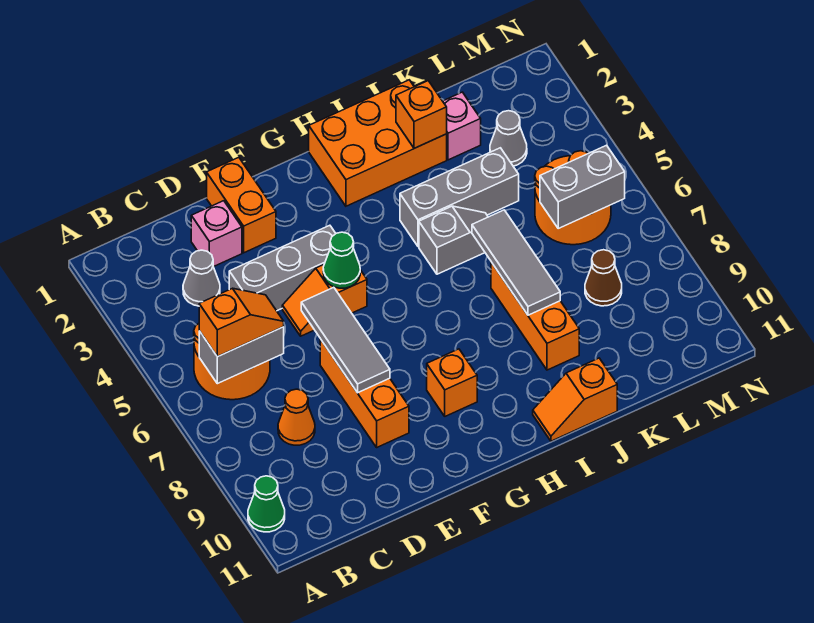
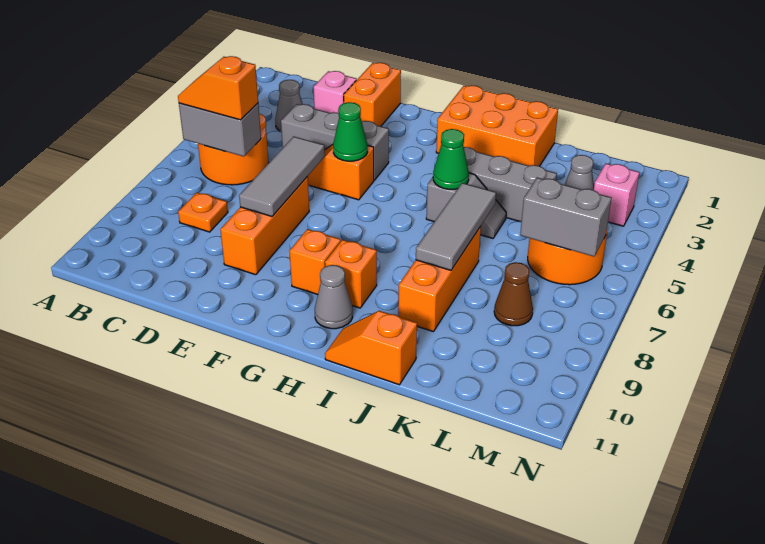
green 1x1 cone [248,476,285,532] -> green 1x1 cone moved to [433,129,469,189]
orange 1x2 slope [199,288,284,357] -> orange 1x2 slope turned to [178,56,258,120]
orange 1x1 cone [278,389,315,445] -> orange 1x1 plate [178,193,228,232]
none -> grey 1x1 cone [315,265,353,329]
orange 1x1 brick [396,81,447,148] -> orange 1x1 brick moved to [325,240,377,308]
pink 1x1 brick [443,92,481,160] -> pink 1x1 brick moved to [594,163,639,226]

